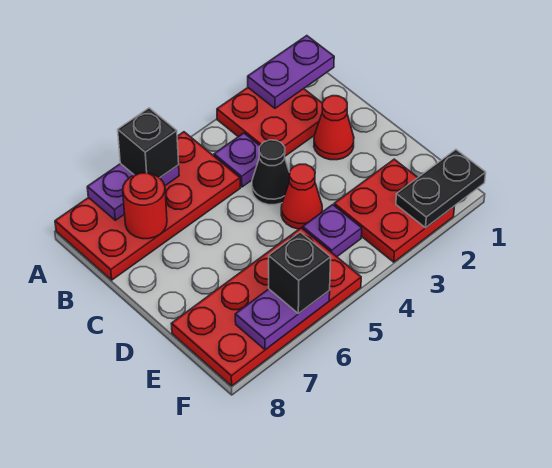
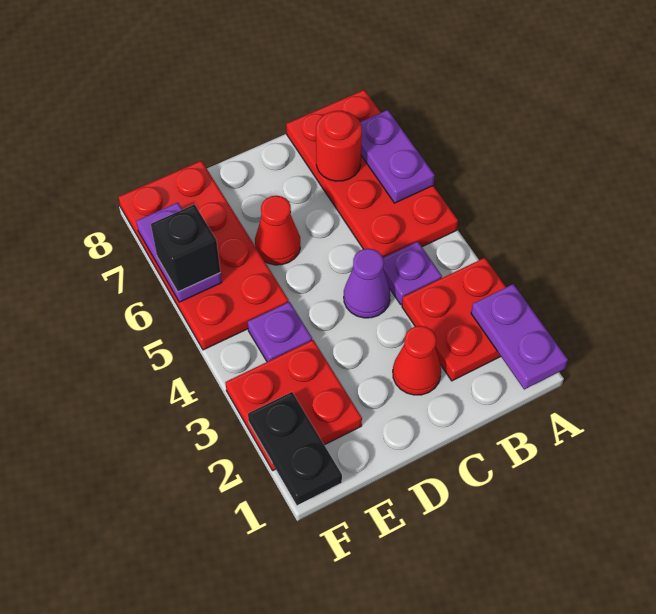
black 1x1 brick [118,108,179,178] -> none
black 1x1 cone [252,140,290,205] -> purple 1x1 cone [344,249,390,318]
red 1x1 cone [281,164,322,229] -> red 1x1 cone moved to [255,196,300,265]

